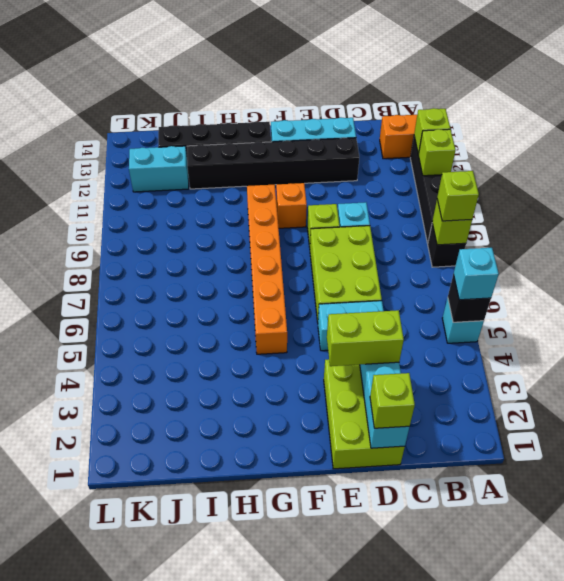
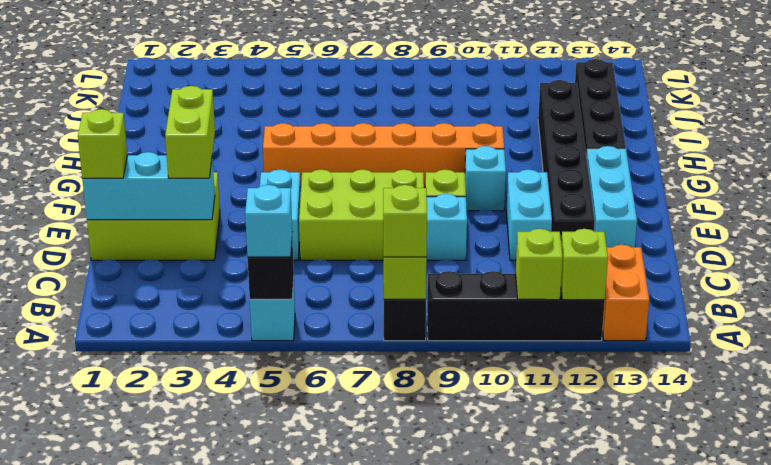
orange 1x1 brick [276,183,307,228] -> cyan 1x1 brick [465,146,506,211]
cyan 1x2 brick [129,146,189,192] -> cyan 1x2 brick moved to [506,170,552,260]

